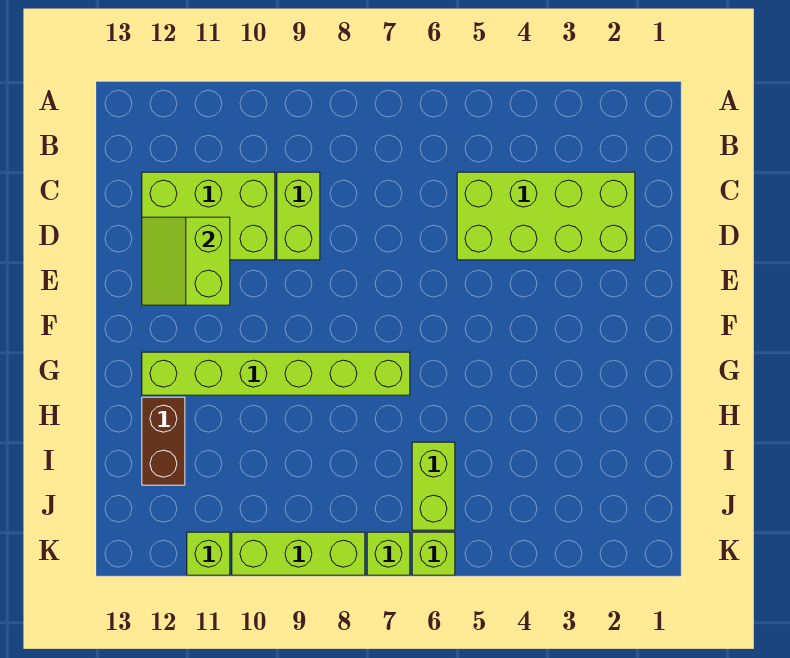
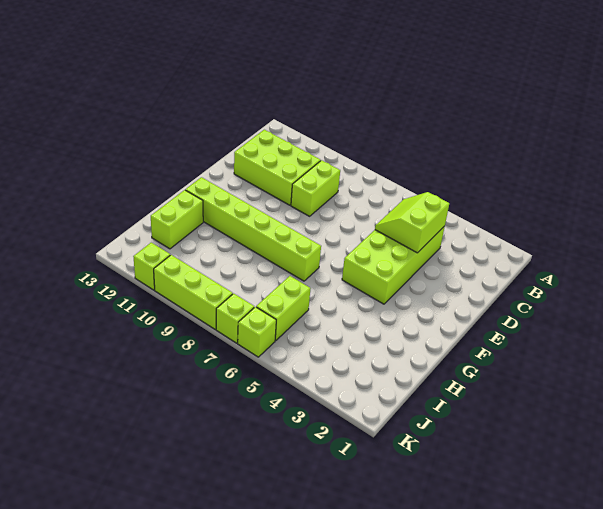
lime 2x4 brick [457,172,635,260] -> lime 2x4 brick turned to [342,226,445,304]
lime 2x2 slope [142,217,230,305] -> lime 2x2 slope moved to [375,192,449,253]
brown 1x2 brick [142,397,185,485] -> lime 1x2 brick [151,190,203,249]

